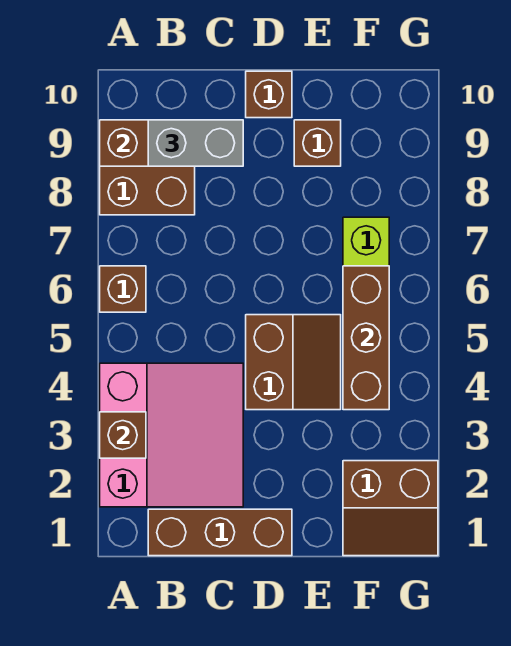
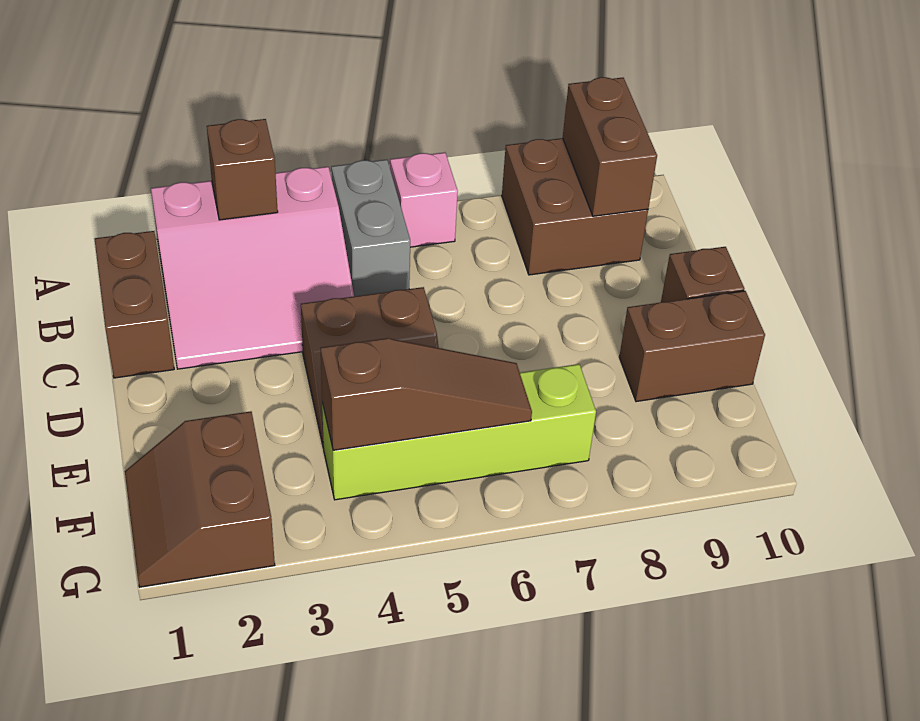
brown 1x1 brick [100,266,146,312] -> pink 1x1 brick [390,152,458,247]
brown 1x3 brick [148,509,292,556] -> brown 1x2 brick [95,231,174,378]
grey 1x2 brick [148,120,243,166] -> grey 1x2 brick moved to [331,160,410,296]
brown 1x1 brick [294,120,341,166] -> brown 1x2 brick [619,291,765,402]
brown 1x3 brick [343,266,389,410] -> brown 1x3 slope [320,338,532,450]

